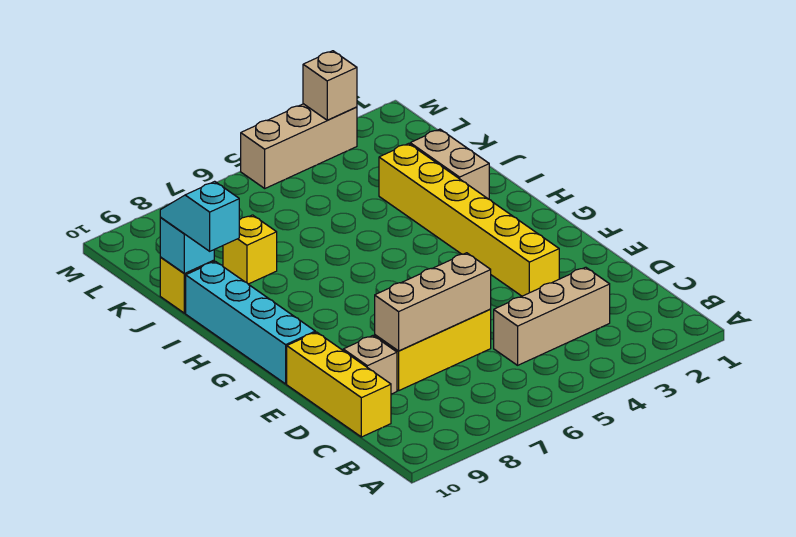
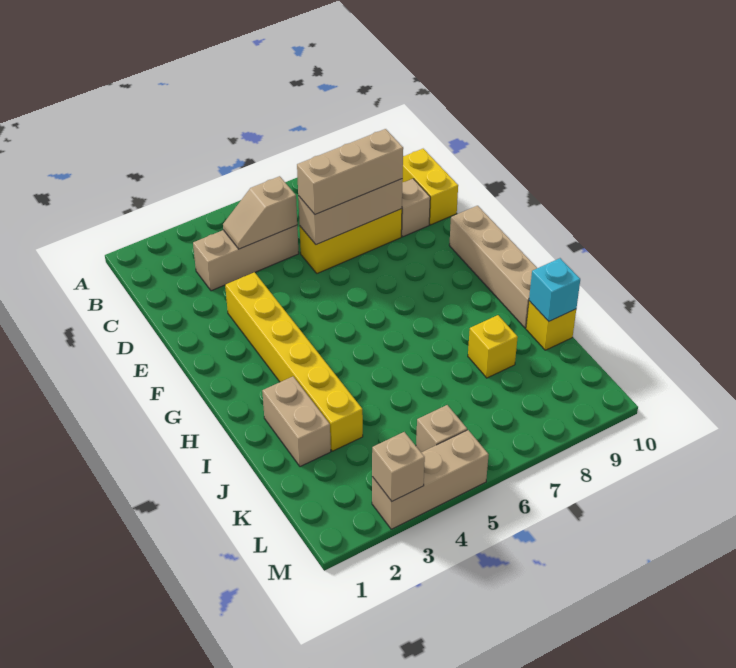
none -> tan 1x2 slope [223,176,297,249]
yellow 1x3 brick [287,332,391,437] -> yellow 1x2 brick [402,149,458,225]
none -> tan 1x3 brick [297,129,403,215]
cyan 1x4 brick [186,261,315,384] -> tan 1x4 brick [449,206,537,328]
cyan 1x2 slope [160,181,239,251] -> none
none -> tan 1x1 brick [416,405,467,452]

